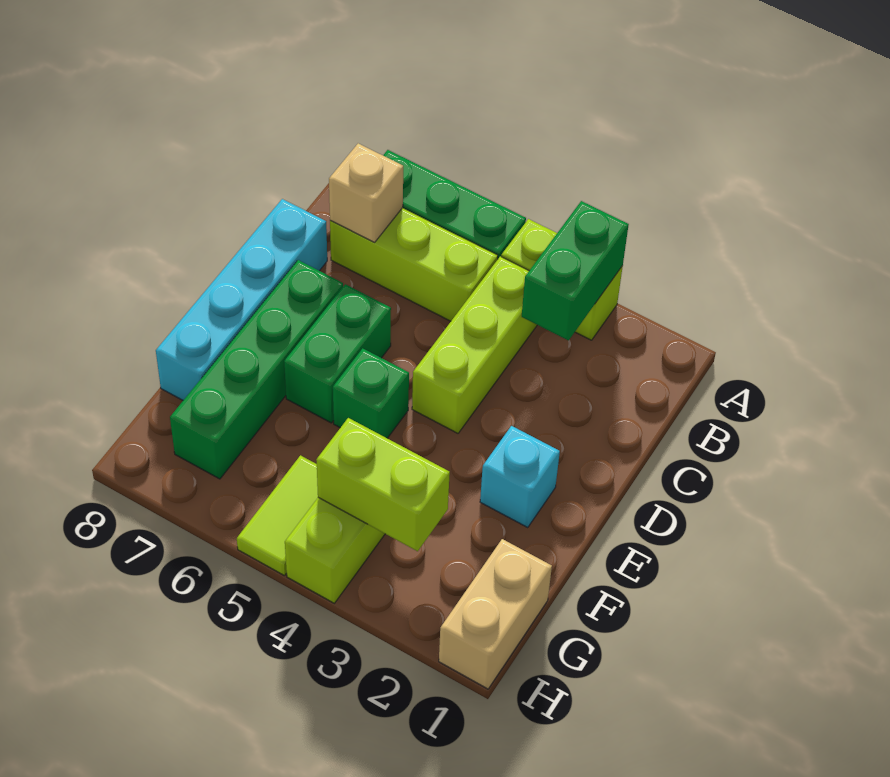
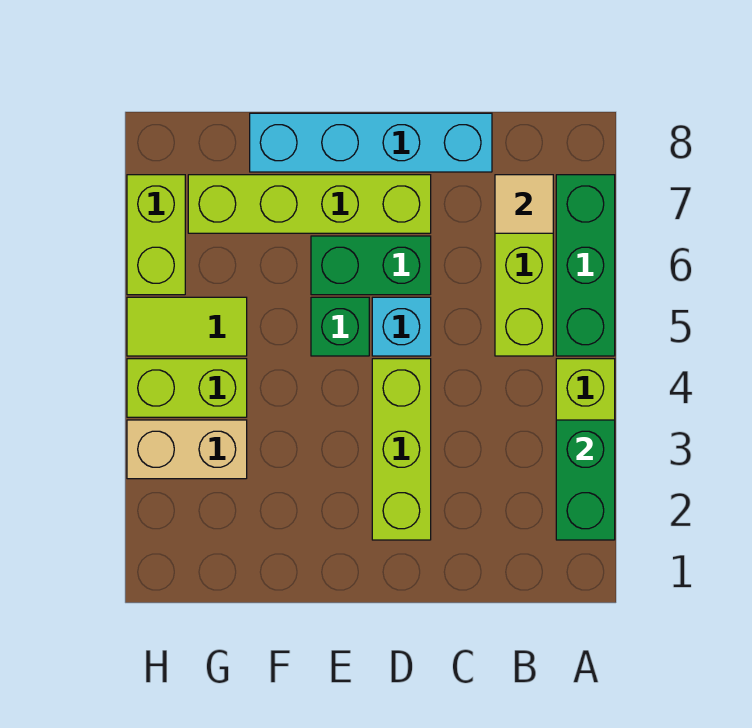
green 1x2 brick [522,201,629,340] -> green 1x2 brick turned to [556,420,615,540]
lime 1x3 brick [412,256,537,433] -> lime 1x3 brick turned to [372,359,431,540]
tan 1x1 brick [329,143,403,242] -> tan 1x1 tile [495,175,553,233]
green 1x4 brick [170,260,343,479] -> lime 1x4 brick [188,175,431,233]
cyan 1x1 brick [480,426,560,527] -> cyan 1x1 brick moved to [372,297,431,356]
tan 1x2 brick [439,539,552,689] -> tan 1x2 brick moved to [127,420,247,479]
lime 1x2 brick [316,418,450,551] -> lime 1x2 brick moved to [127,175,185,295]

